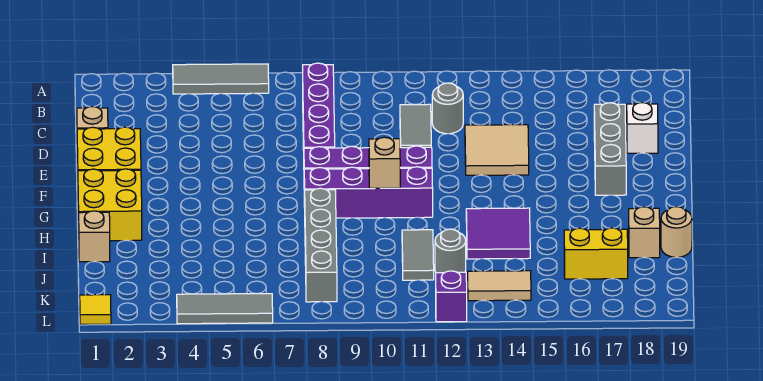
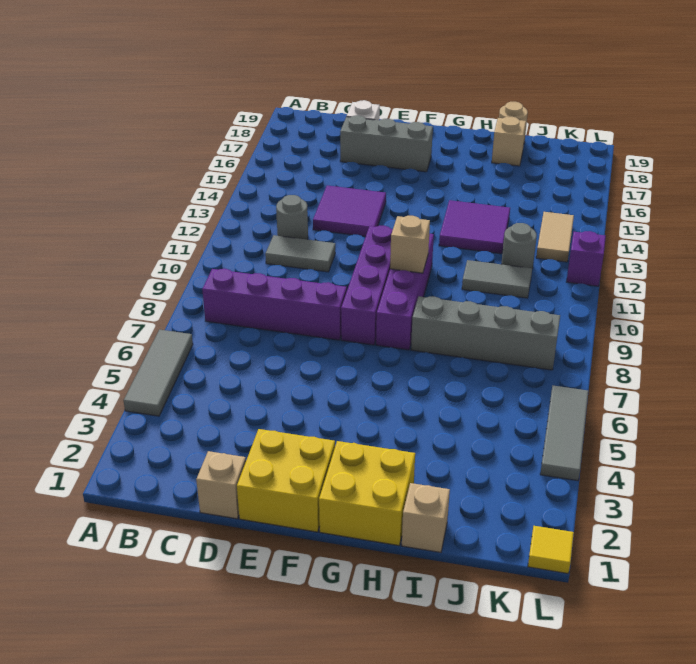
tan 2x2 tile [465,125,529,175] -> purple 2x2 tile [313,186,386,237]
yellow 1x2 brick [564,228,628,279] -> none

